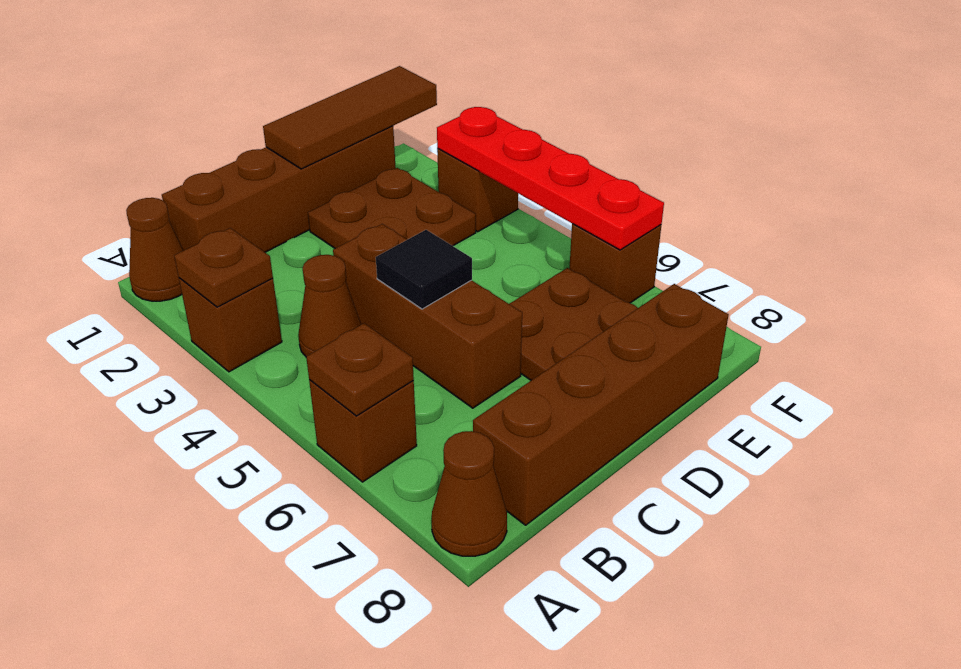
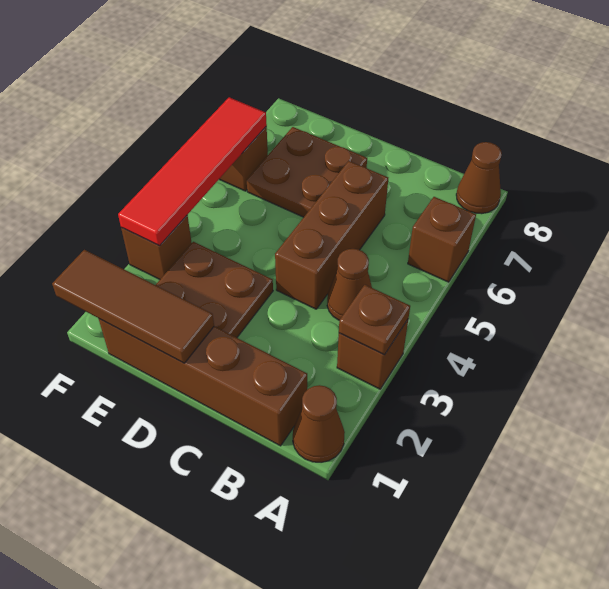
brown 1x1 plate [306,323,414,416] -> none
brown 1x4 brick [473,284,728,525] -> none
black 1x1 tile [376,230,472,309] -> none
red 1x4 plate [437,107,664,250] -> red 1x4 tile [118,97,267,246]

